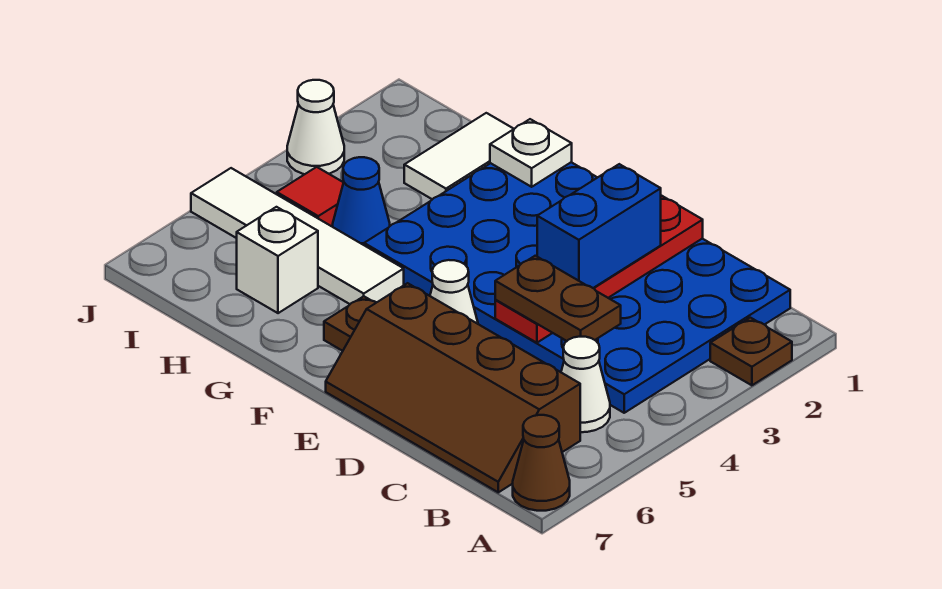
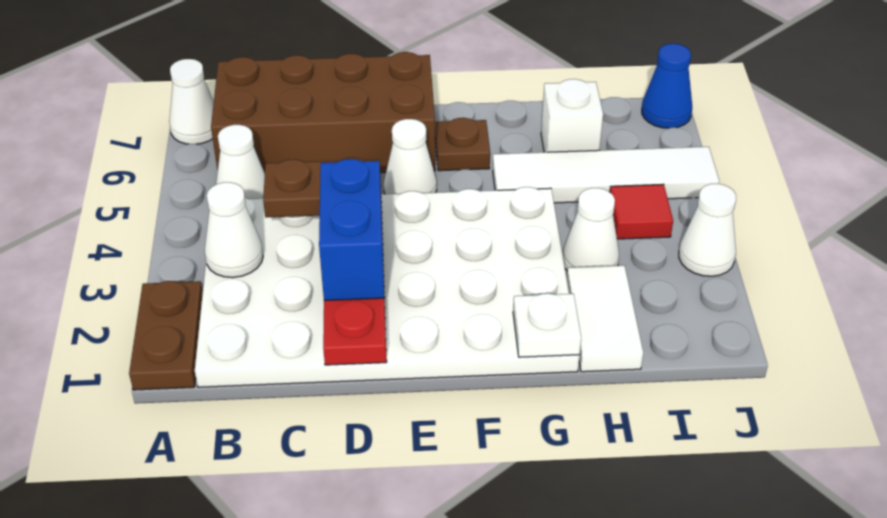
brown 1x1 plate [710,318,792,385] -> brown 1x2 plate [129,281,203,390]
brown 1x1 cone [513,415,570,511] -> white 1x1 cone [169,59,214,144]
blue 4x6 plate [364,162,790,413] -> white 4x6 plate [195,187,580,387]
none -> white 1x1 cone [205,182,263,278]
brown 2x4 slope [326,283,580,492] -> brown 2x4 brick [211,52,435,173]
none -> white 1x1 cone [563,188,619,270]
blue 1x1 cone [333,157,390,245] -> blue 1x1 cone moved to [642,44,692,128]

